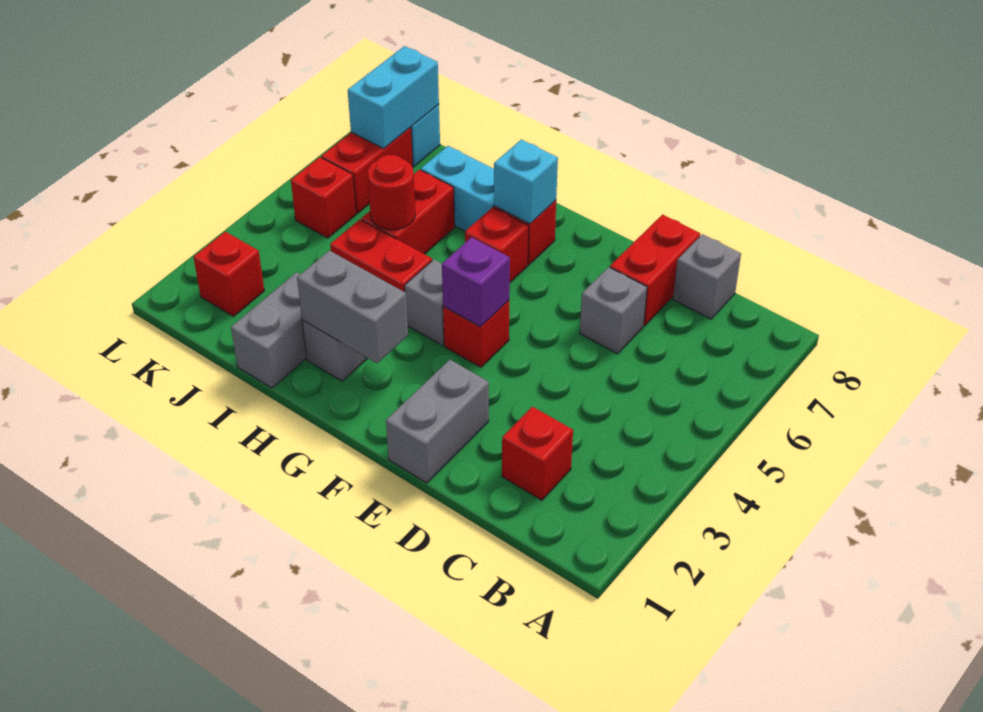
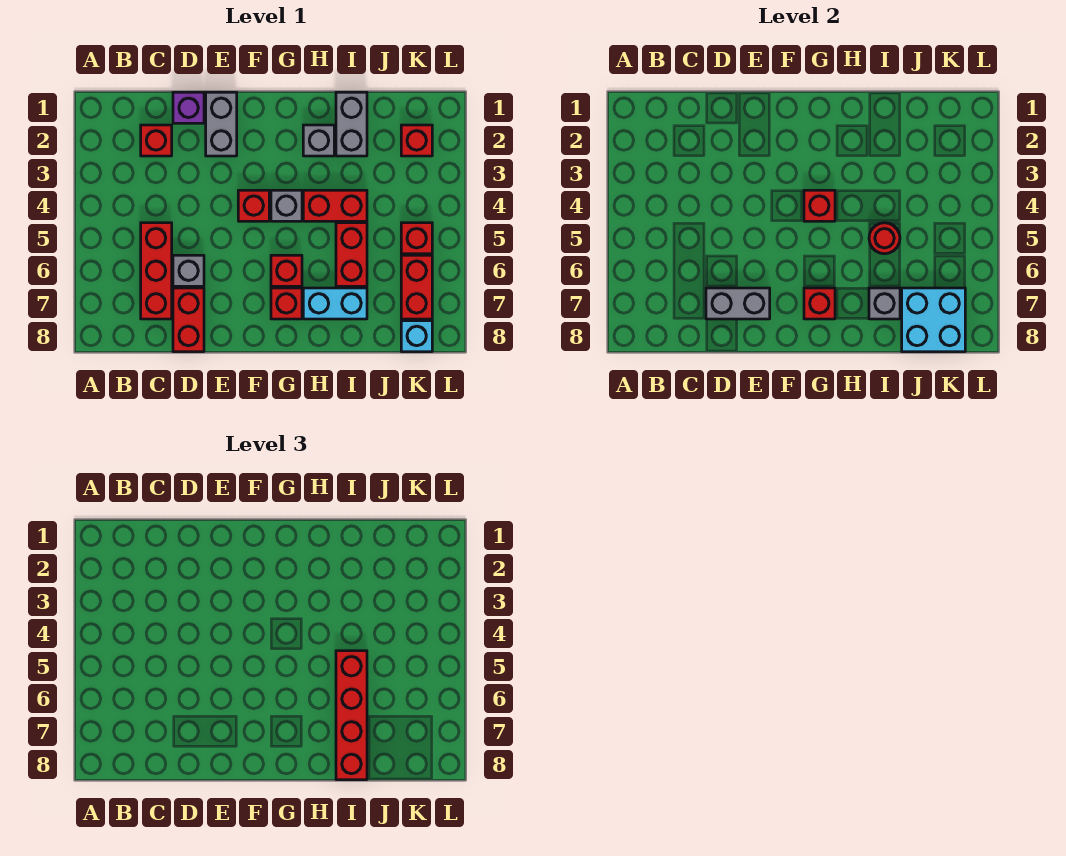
none -> red 1x3 brick [141,223,172,319]
grey 1x1 brick [673,234,741,319] -> grey 1x1 brick moved to [869,288,900,319]
purple 1x1 brick [442,237,510,327] -> purple 1x1 brick moved to [173,92,204,123]
grey 1x2 brick [297,250,408,363] -> grey 1x2 brick moved to [706,288,770,319]
none -> red 1x1 brick [804,190,835,221]
cyan 1x1 brick [494,139,558,224] -> red 1x1 brick [804,288,835,319]
none -> red 1x4 brick [336,651,367,780]
cyan 1x2 brick [348,46,439,149] -> cyan 2x2 brick [902,288,965,352]

